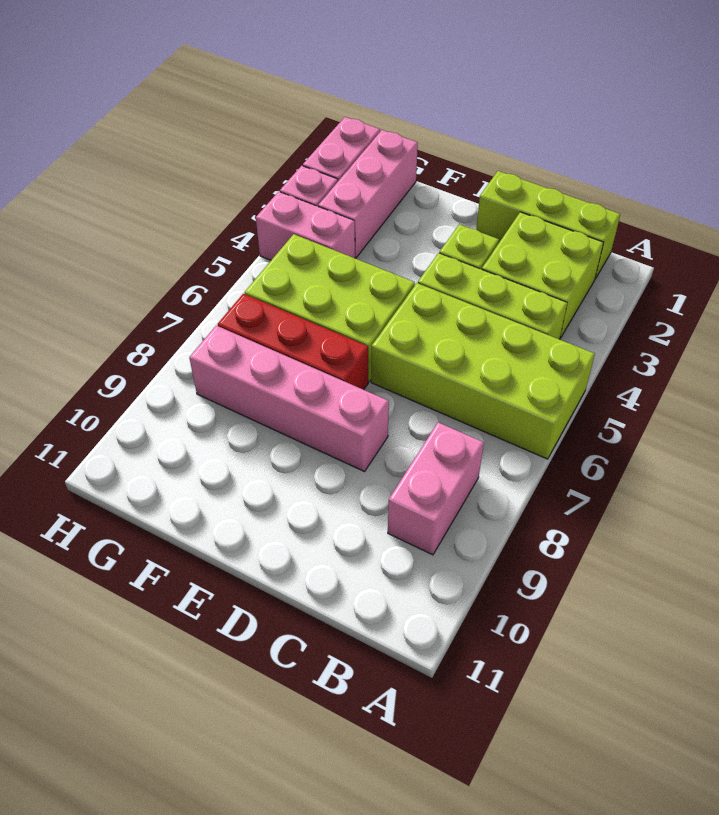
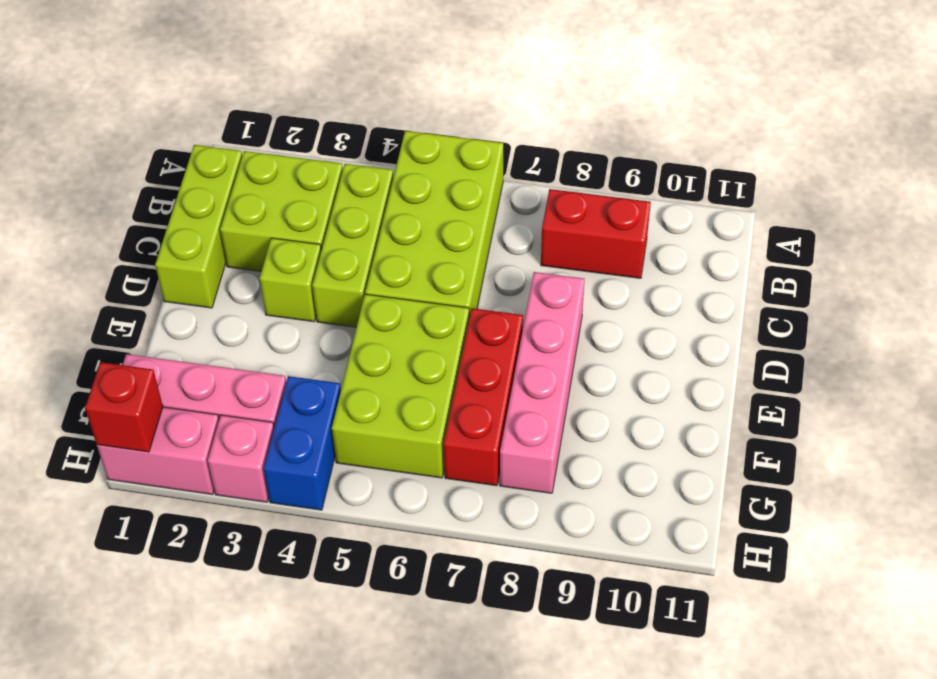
pink 1x2 brick [388,422,484,555] -> red 1x2 brick [541,189,651,278]
pink 1x2 brick [256,192,355,260] -> blue 1x2 brick [264,376,341,510]
none -> red 1x1 brick [85,362,163,452]

